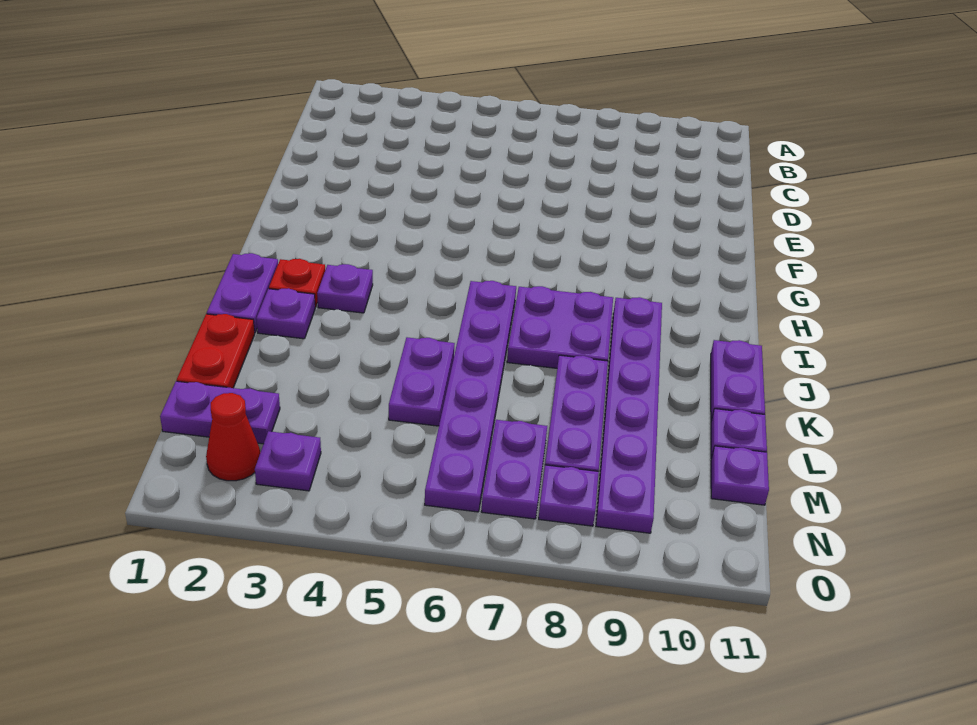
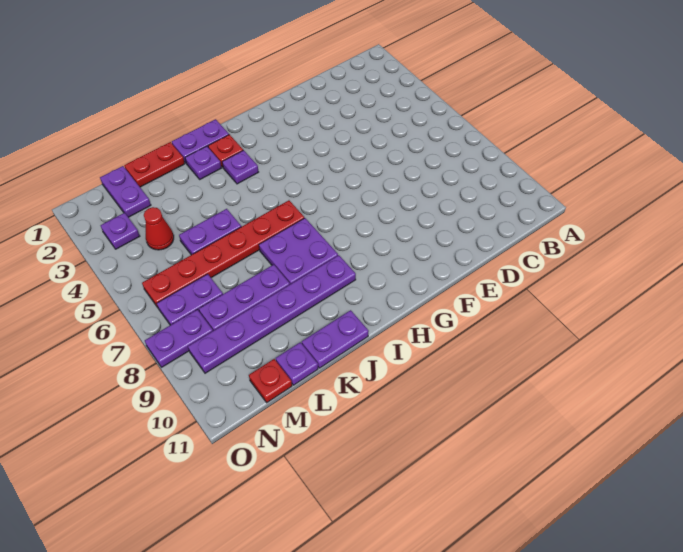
purple 1x6 plate [425,281,516,512] -> red 1x6 plate [142,200,304,307]
purple 1x1 plate [711,446,769,505] -> red 1x1 plate [249,359,292,403]
red 1x1 cone [206,393,260,481] -> red 1x1 cone moved to [144,207,174,250]
purple 1x1 plate [539,465,599,526] -> purple 1x2 plate [145,310,213,367]

